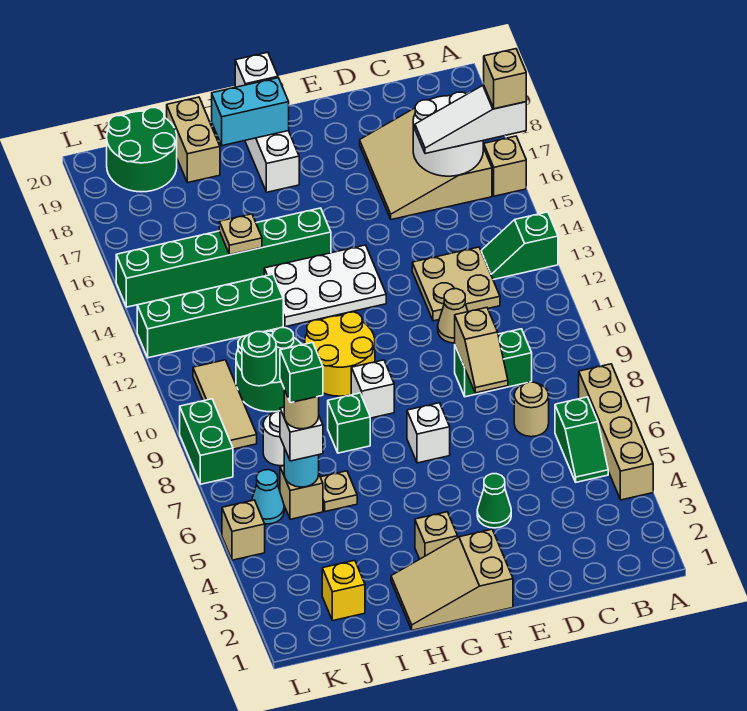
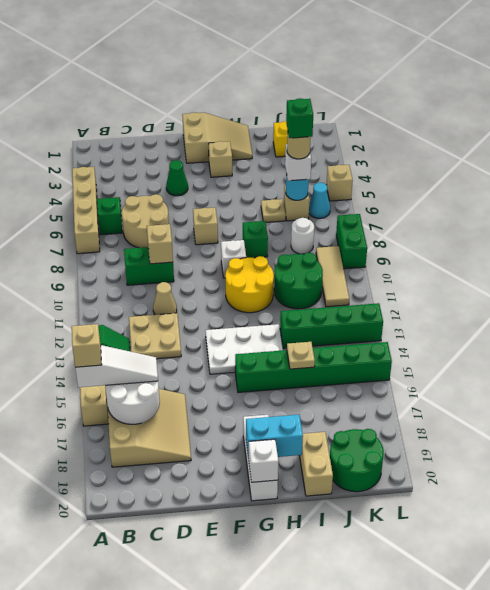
tan 1x1 round brick [514,382,549,437] -> tan 2x2 round brick [122,194,169,248]
white 1x1 brick [407,403,450,463] -> tan 1x1 brick [193,207,218,245]
green 1x1 round brick [242,332,276,386] -> none

